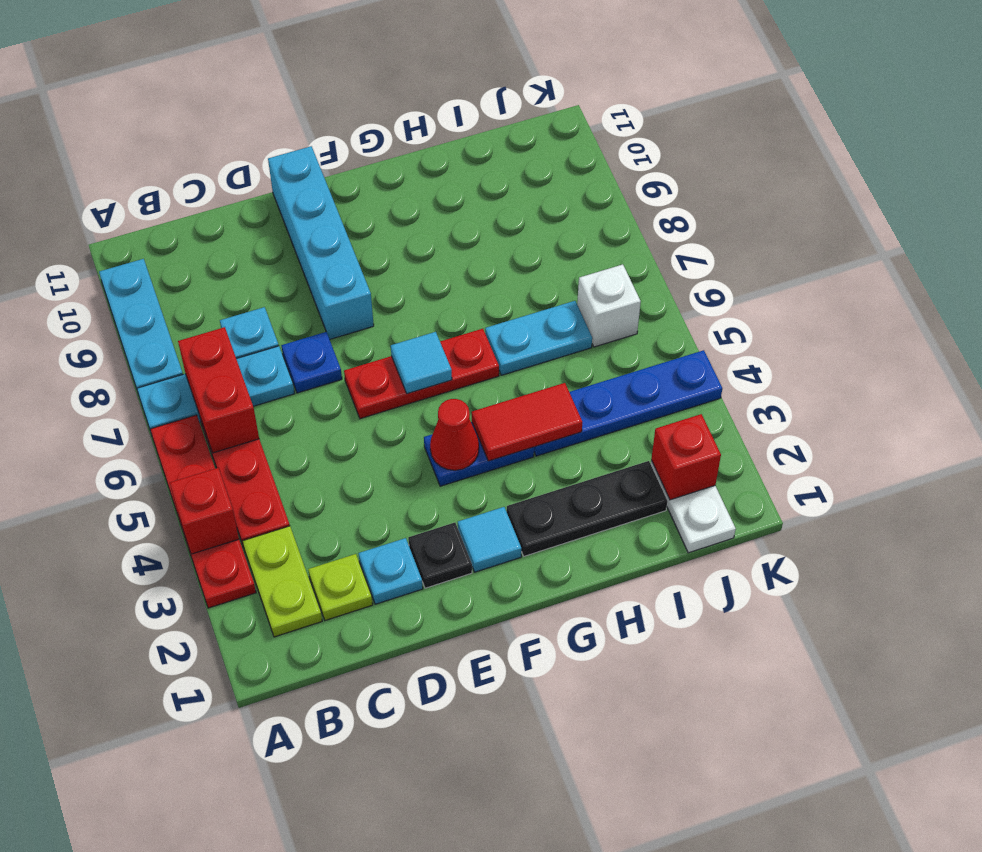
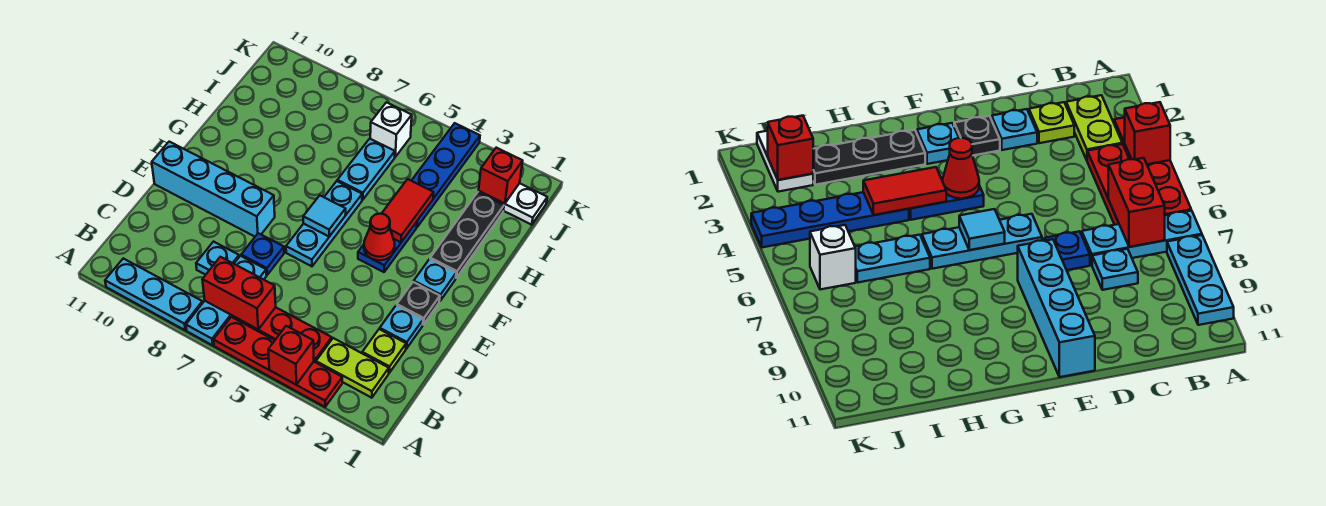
red 1x3 plate [344,329,499,419] -> cyan 1x3 plate [286,181,362,266]
cyan 1x1 tile [458,507,521,572] -> cyan 1x1 plate [414,259,456,301]

